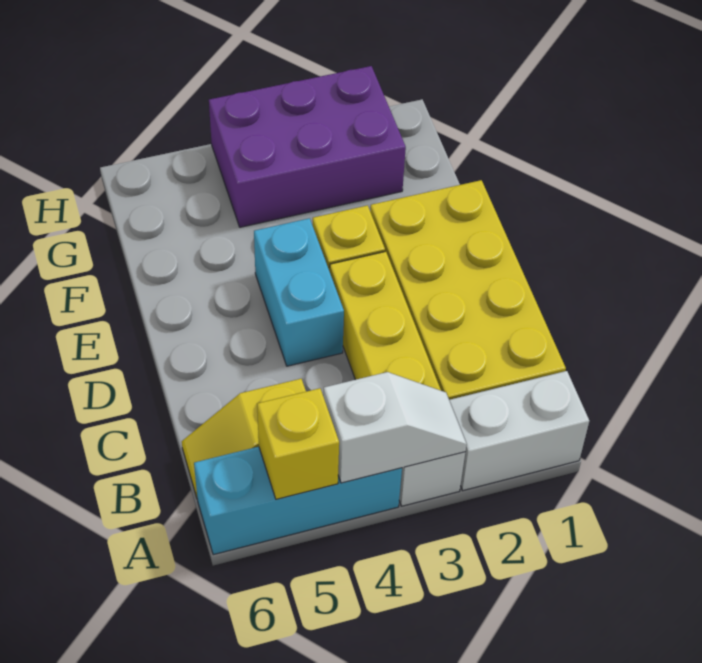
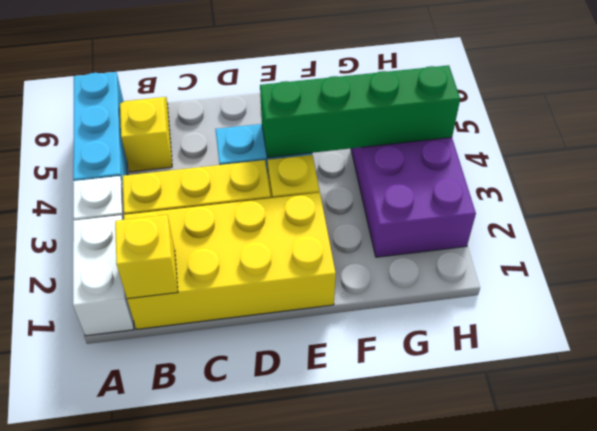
white 1x2 slope [323,372,467,483] -> none
yellow 1x1 brick [257,388,339,499] -> yellow 1x1 brick moved to [115,215,178,299]
none -> green 1x4 brick [260,65,460,158]

